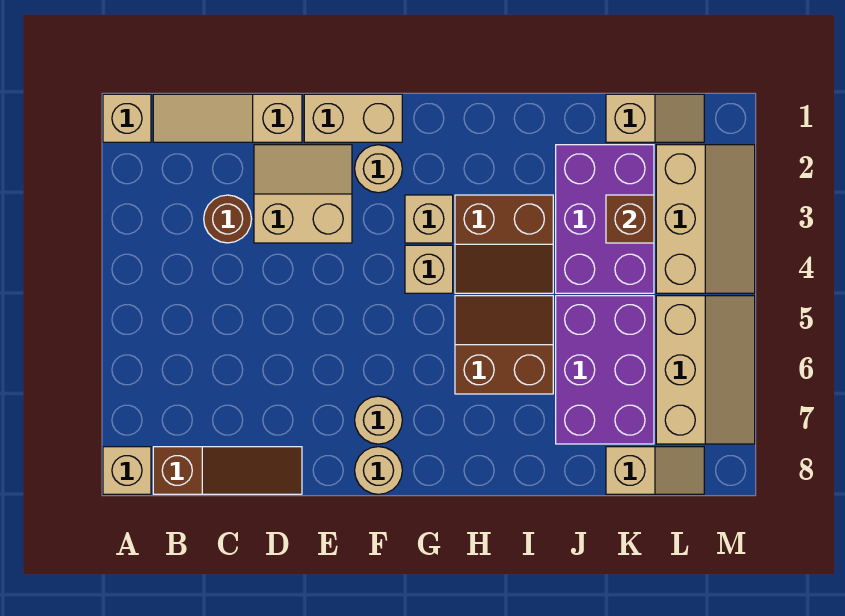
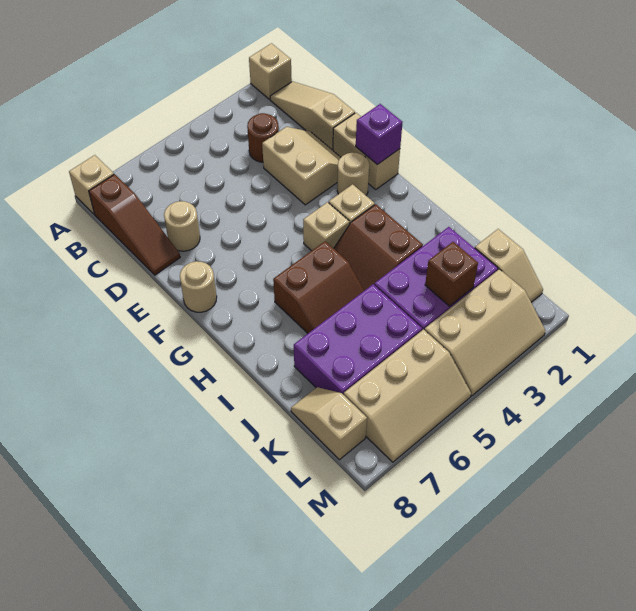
none -> purple 1x1 brick [356,104,403,165]
tan 1x1 round brick [355,396,402,444] -> tan 1x1 round brick moved to [164,201,200,251]
brown 2x2 slope [455,296,553,394] -> brown 2x2 slope turned to [273,241,364,333]
tan 1x2 slope [606,447,704,494] -> tan 1x2 slope turned to [291,387,367,460]

